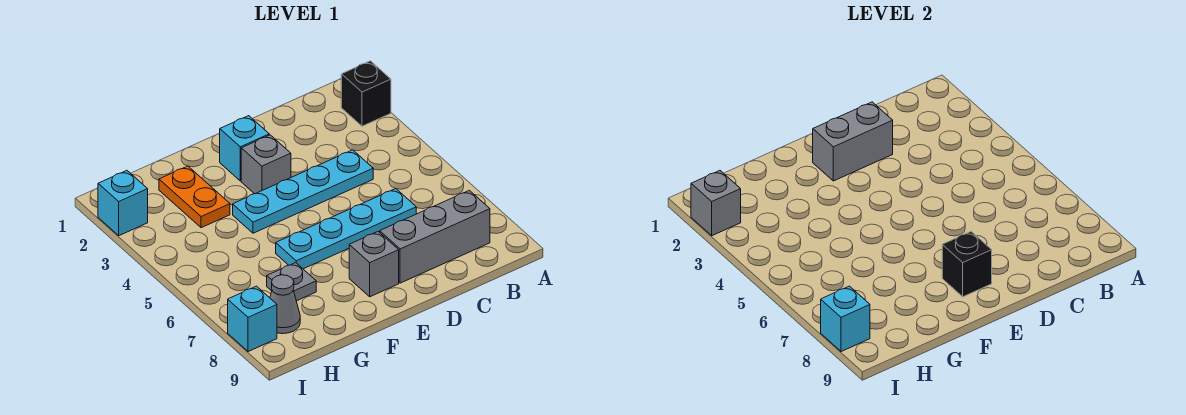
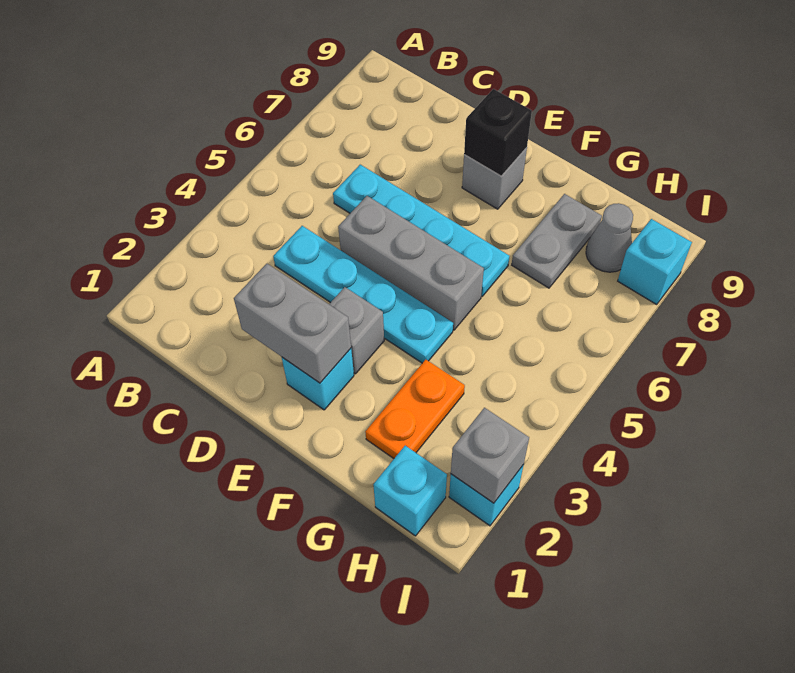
black 1x1 brick [341,61,391,126] -> none
grey 1x3 brick [380,190,490,283] -> grey 1x3 brick moved to [338,196,484,330]
grey 1x1 plate [267,263,316,301] -> grey 1x2 plate [512,194,602,288]
cyan 1x1 brick [821,286,870,352] -> cyan 1x1 brick moved to [373,446,447,536]

